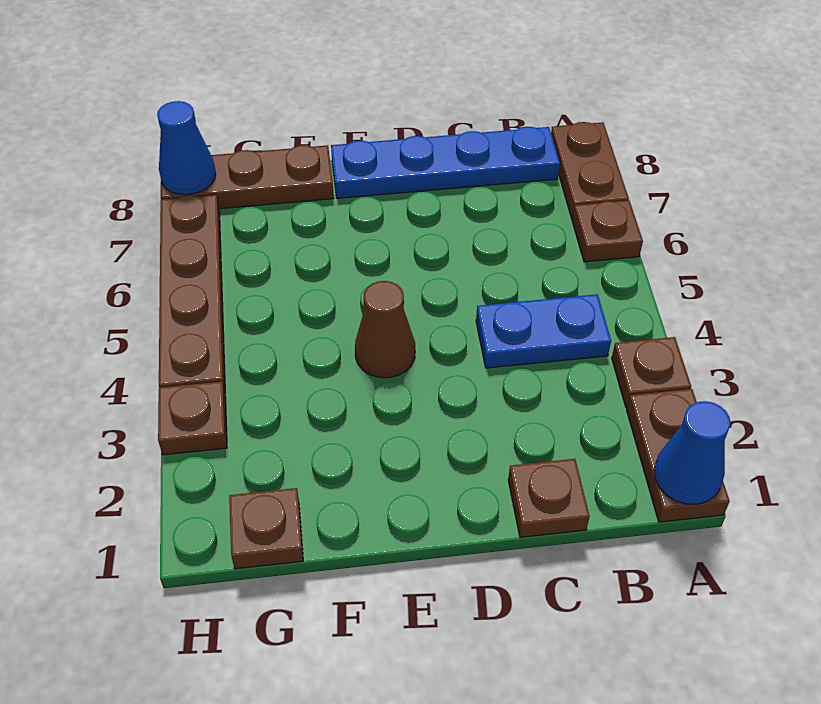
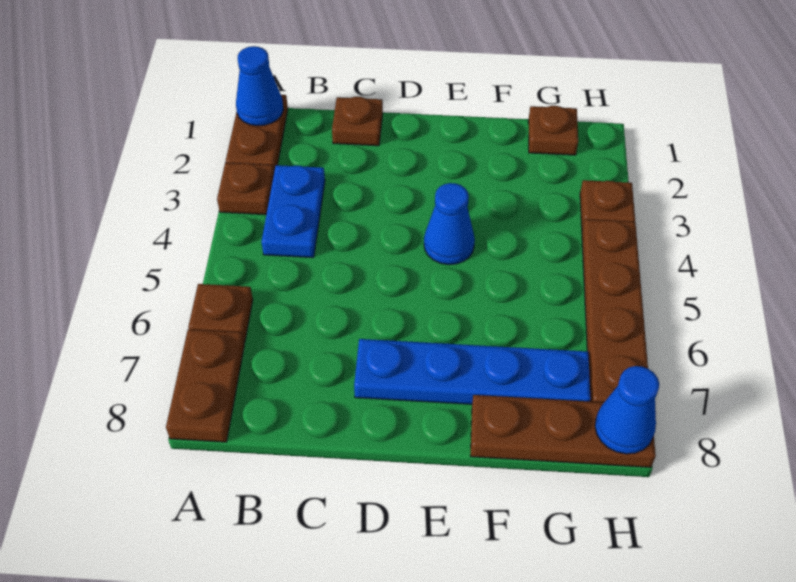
blue 1x2 plate [476,294,611,368] -> blue 1x2 plate turned to [262,165,325,258]
blue 1x4 plate [331,127,560,198] -> blue 1x4 plate moved to [354,339,591,404]
brown 1x1 cone [355,281,415,378] -> blue 1x1 cone [424,183,475,265]

